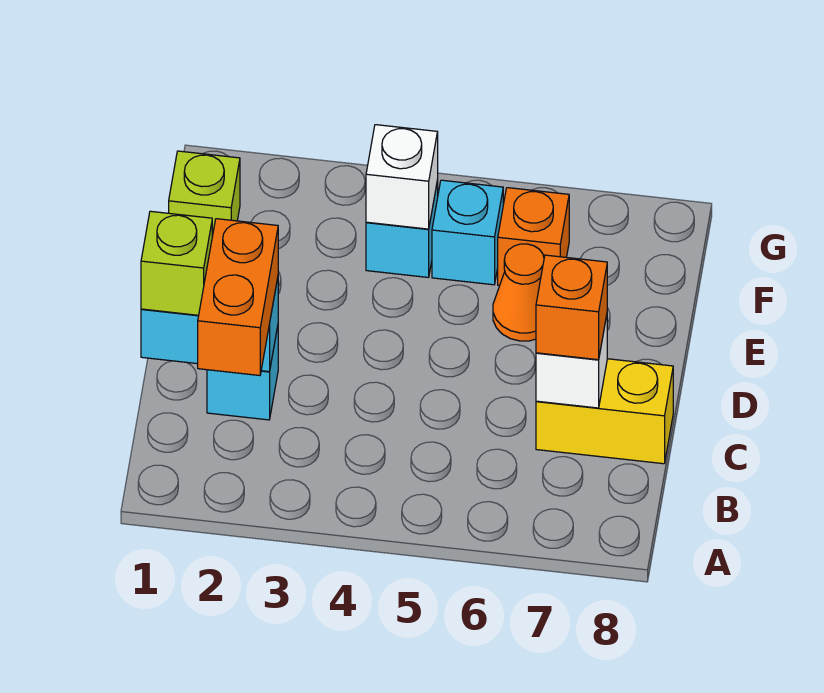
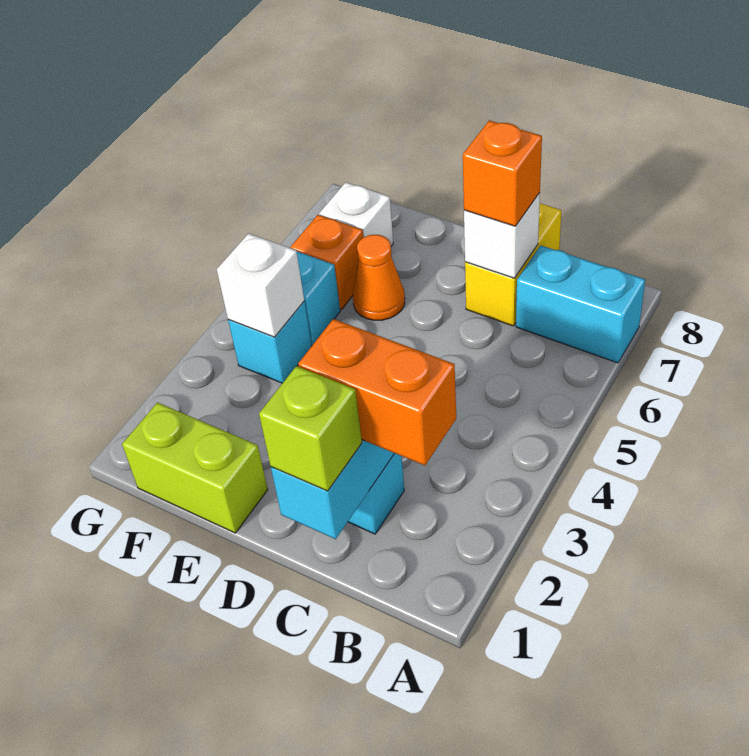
none -> cyan 1x2 brick [516,245,645,363]
lime 1x1 brick [169,151,240,236] -> lime 1x2 brick [122,403,268,533]
none -> white 1x1 brick [319,182,393,246]

